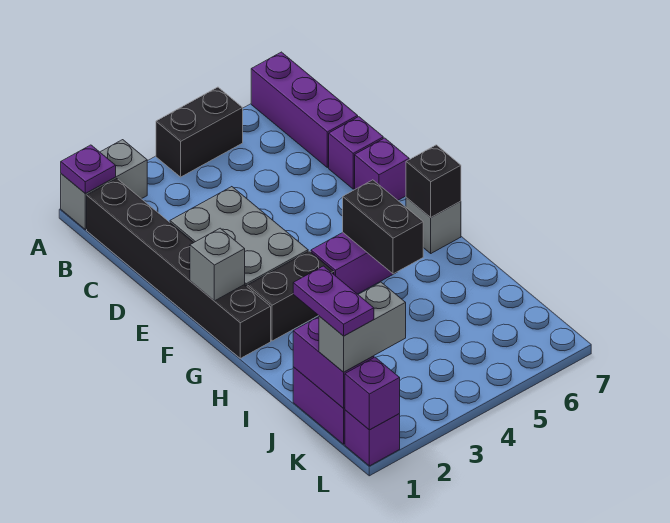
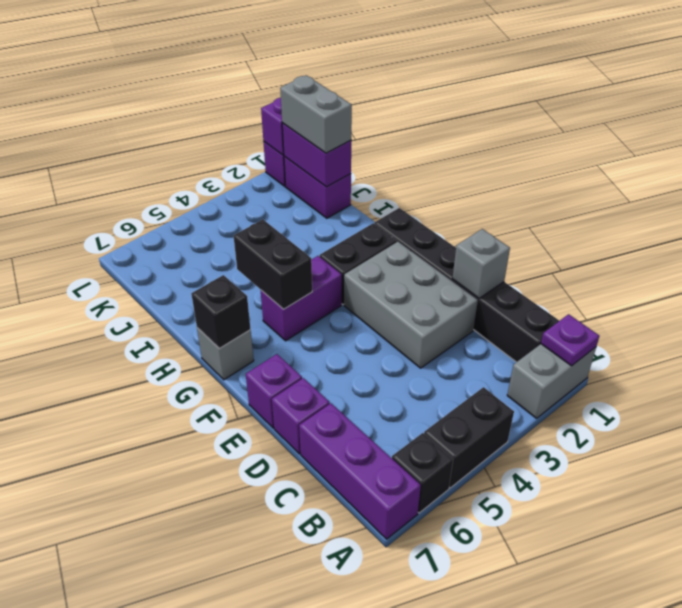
none -> black 1x1 brick [392,433,453,513]
grey 1x1 brick [190,228,245,301] -> grey 1x1 brick moved to [452,229,510,298]
purple 1x2 plate [293,266,374,336] -> none
grey 1x2 brick [319,282,406,372] -> grey 1x2 brick turned to [280,75,352,153]

